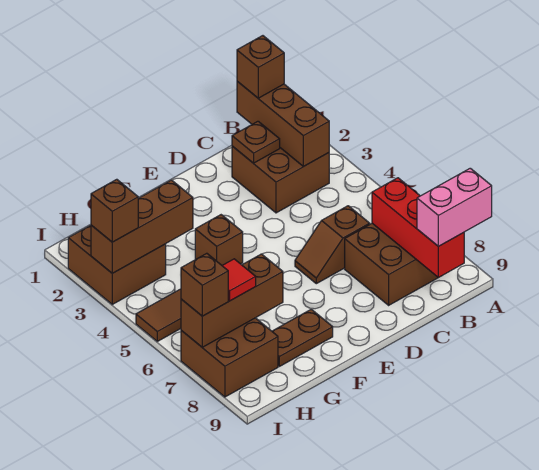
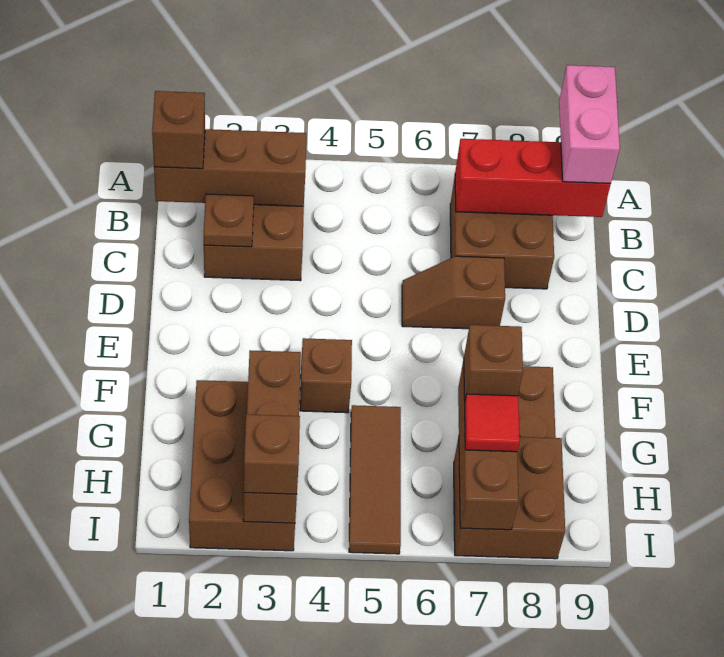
brown 1x2 slope [295,206,370,284] -> brown 1x2 slope turned to [402,256,505,329]
brown 2x2 brick [68,225,166,304] -> brown 2x3 brick [189,380,295,551]
brown 1x1 brick [181,253,228,316] -> brown 1x1 brick moved to [464,325,523,400]

